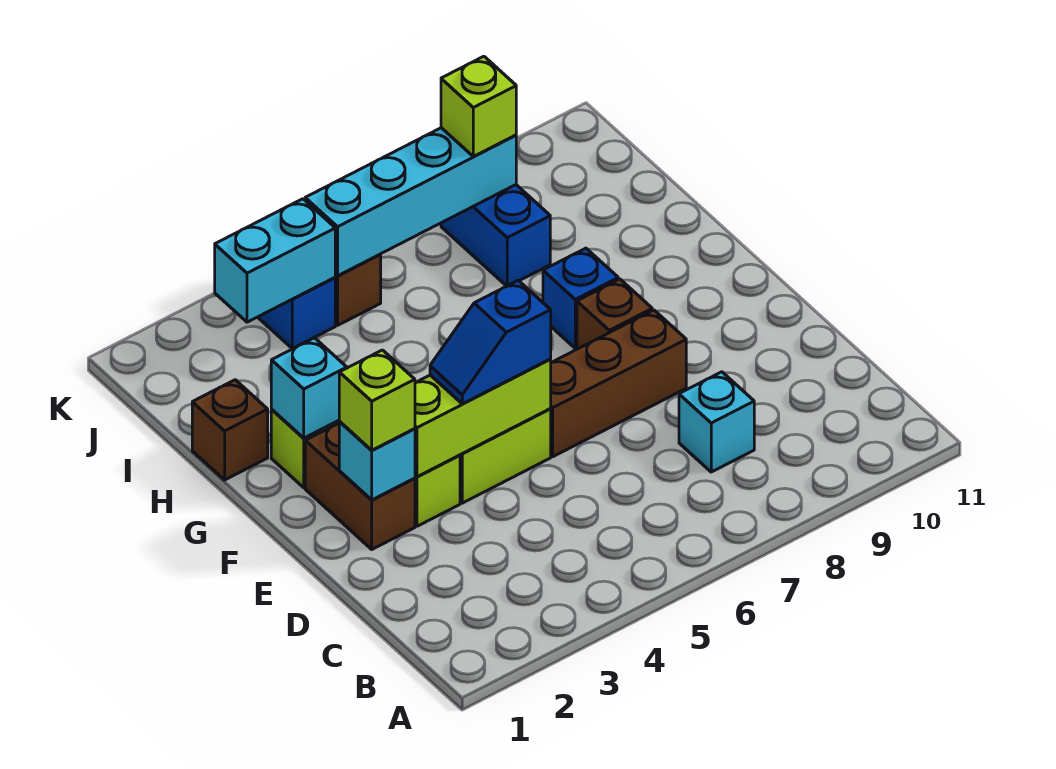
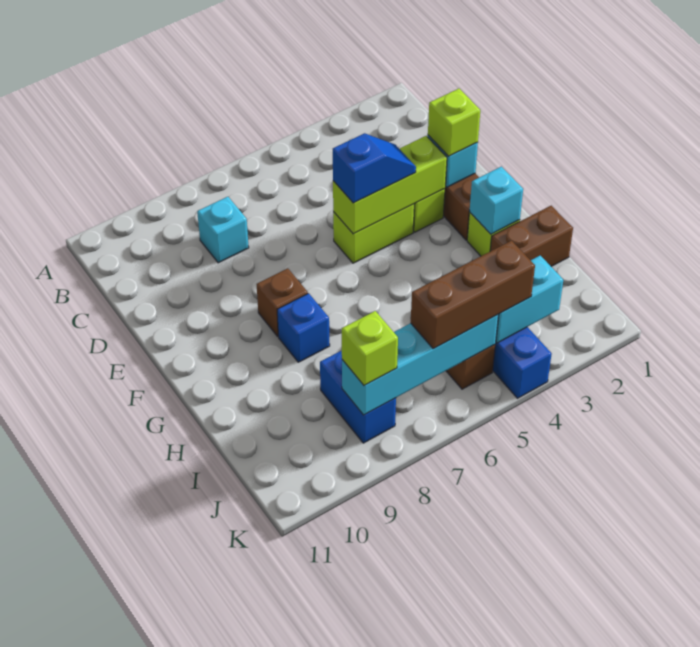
brown 1x3 brick [550,310,686,457] -> brown 1x3 brick moved to [411,241,535,349]
brown 1x1 brick [192,380,268,480] -> brown 1x2 brick [490,206,573,266]

